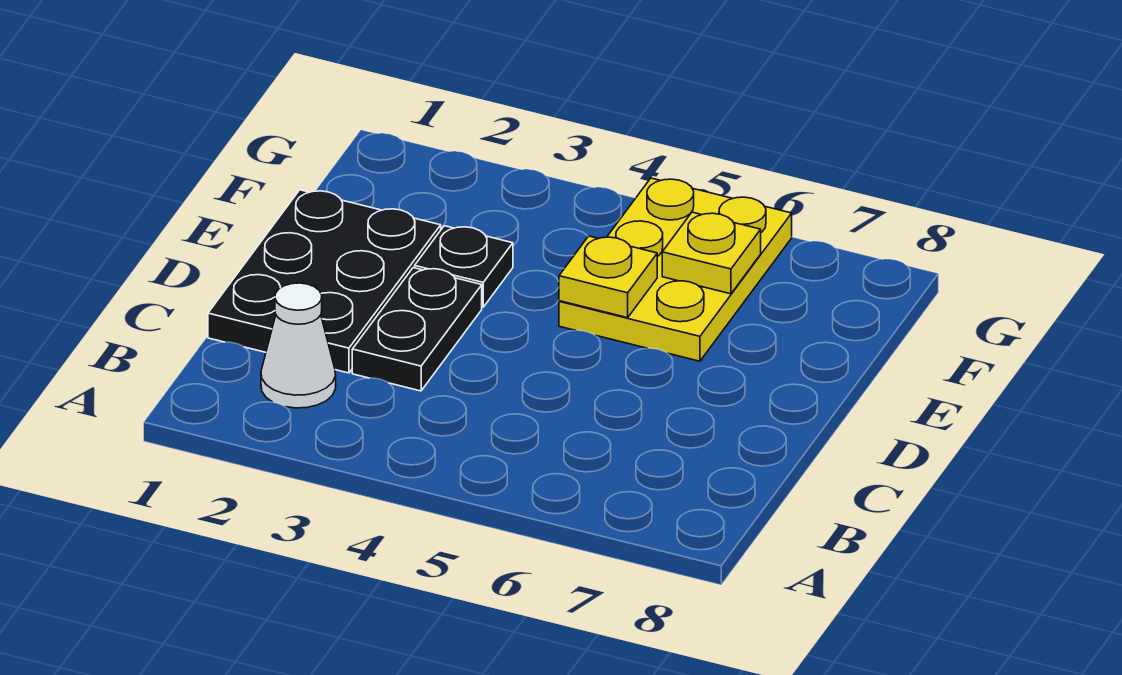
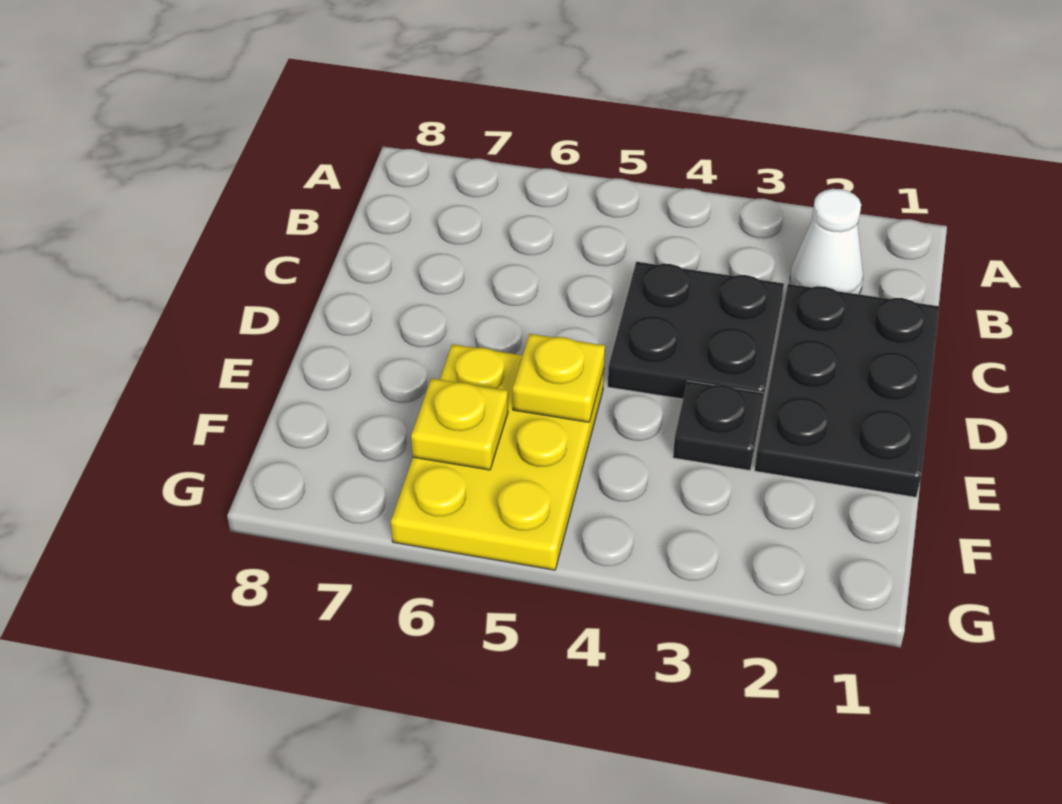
black 1x2 plate [352,268,482,391] -> black 2x2 plate [608,262,784,411]

